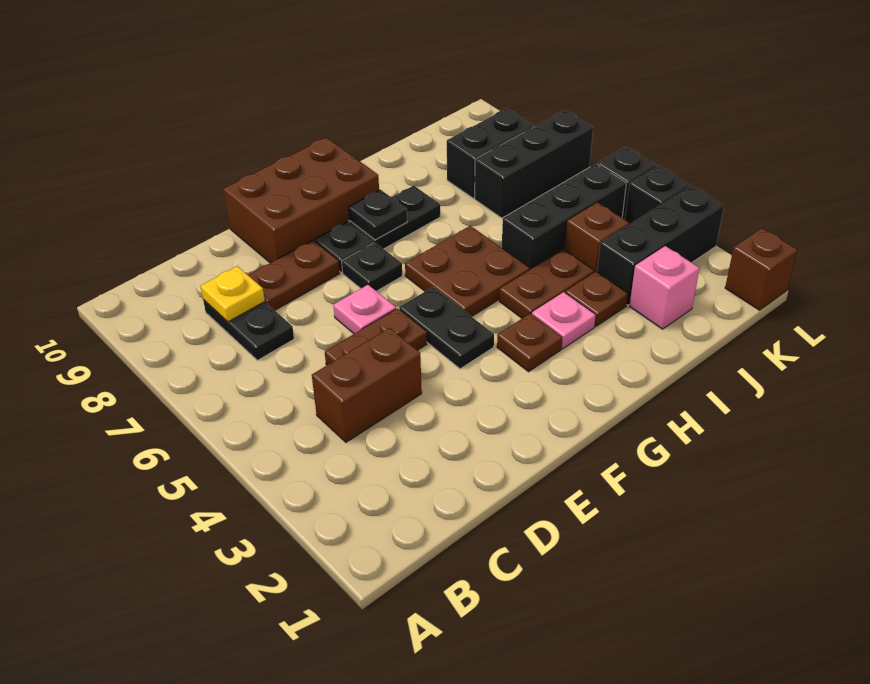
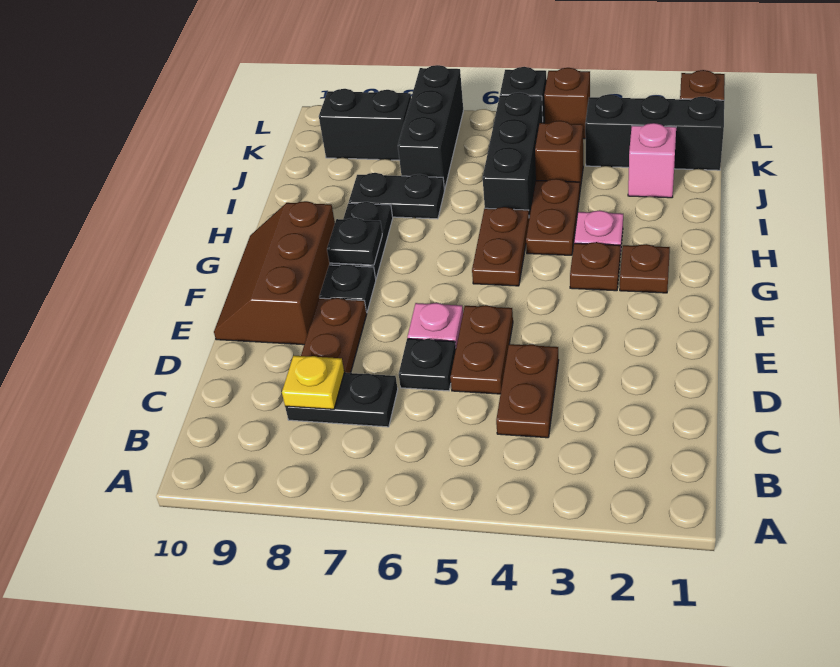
brown 1x2 brick [312,328,422,442] -> brown 1x2 plate [496,344,559,438]
brown 2x3 brick [223,138,379,263] -> brown 2x3 slope [214,201,335,345]
black 1x2 plate [399,287,494,369] -> black 1x2 plate moved to [349,173,445,219]
black 1x1 plate [342,243,402,291] -> black 1x1 plate moved to [399,339,456,391]
brown 2x2 plate [405,226,530,317] -> brown 1x2 plate [472,207,529,286]
brown 1x1 plate [565,272,628,327] -> brown 1x1 plate moved to [620,244,670,293]
black 1x3 brick [597,186,724,305] -> black 1x3 brick turned to [585,95,724,170]
black 1x2 brick [447,109,534,198] -> black 1x2 brick turned to [319,89,411,160]
black 1x1 brick [625,166,689,224] -> brown 1x1 brick [544,68,590,139]

